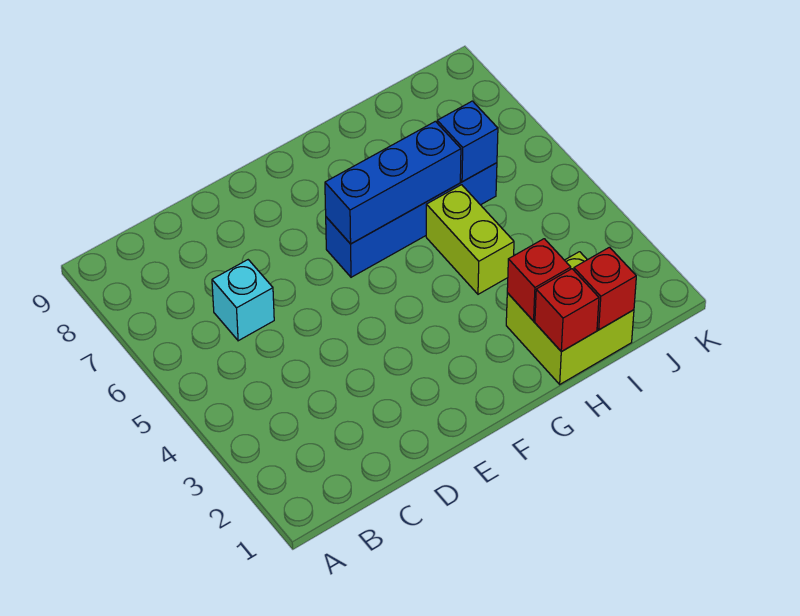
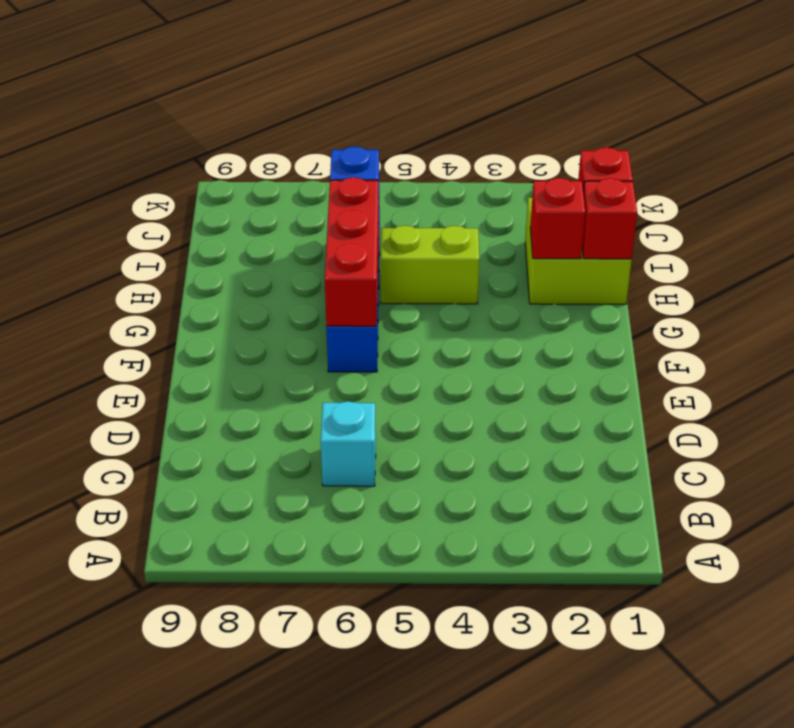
blue 1x3 brick [325,121,461,244] -> red 1x3 brick [325,177,379,326]

